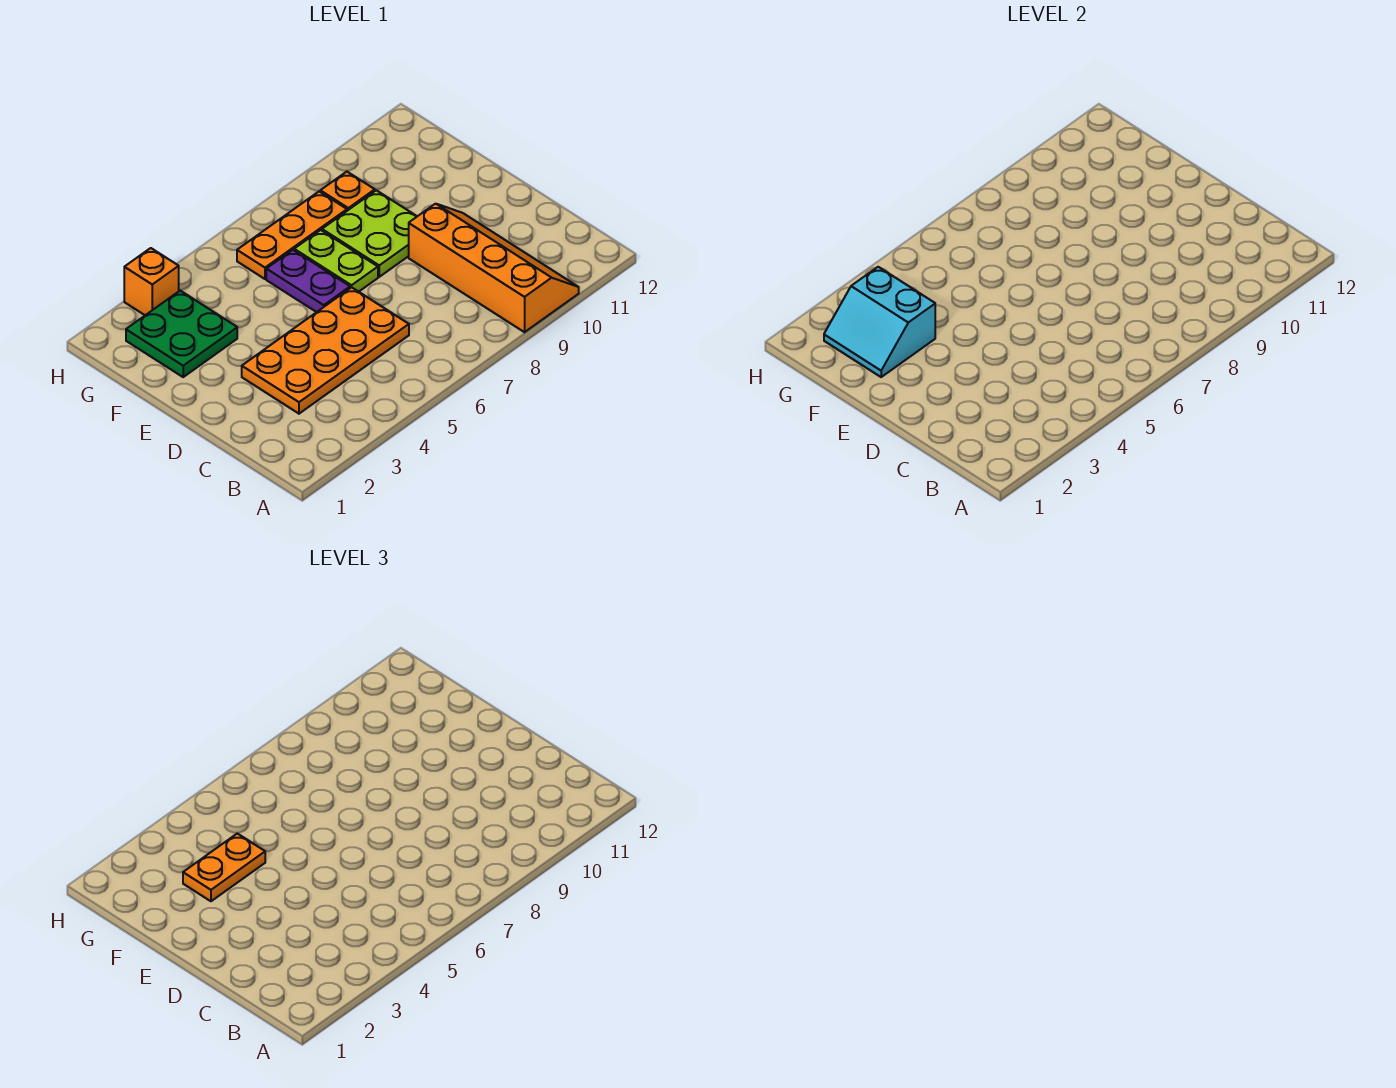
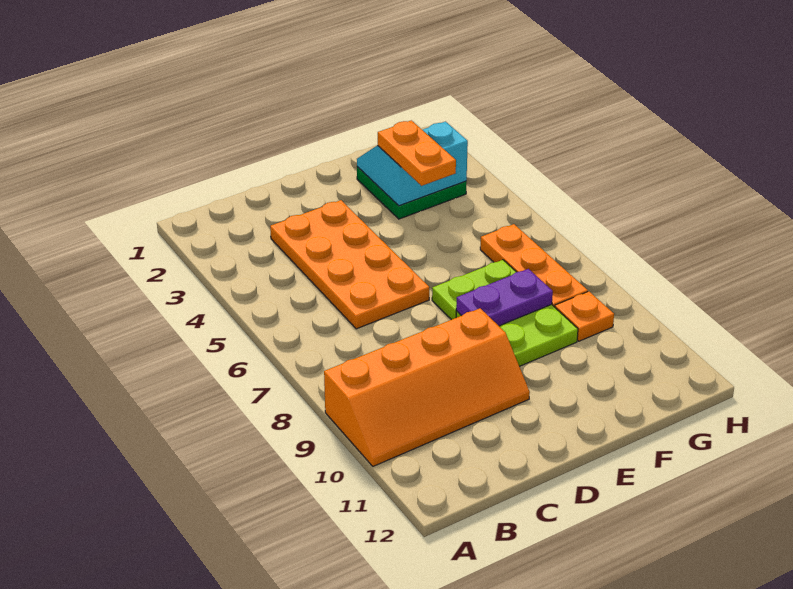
purple 1x2 plate [266,250,350,312] -> purple 1x2 plate moved to [456,269,553,326]
orange 1x1 brick [124,248,179,315] -> none

